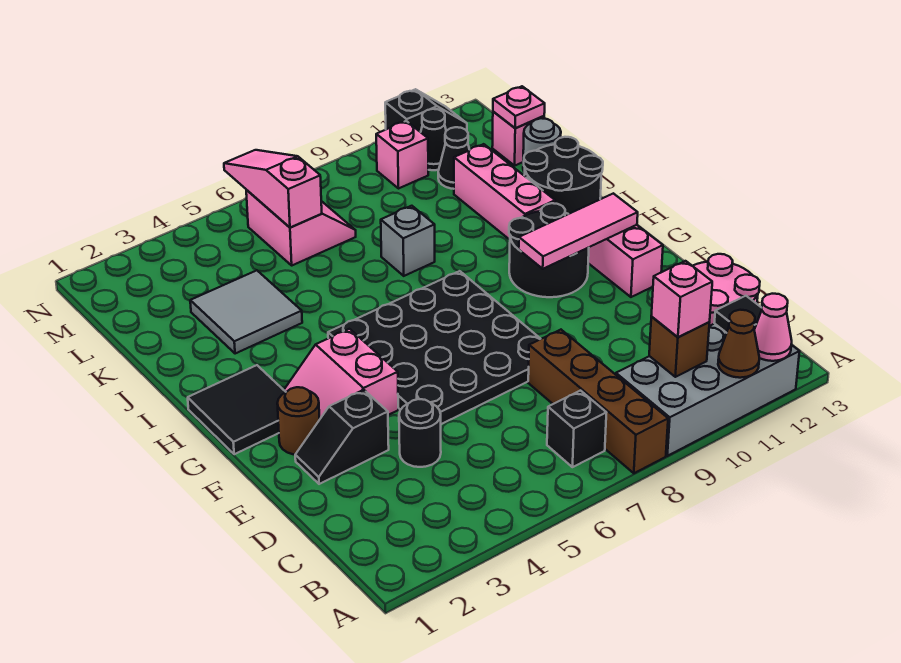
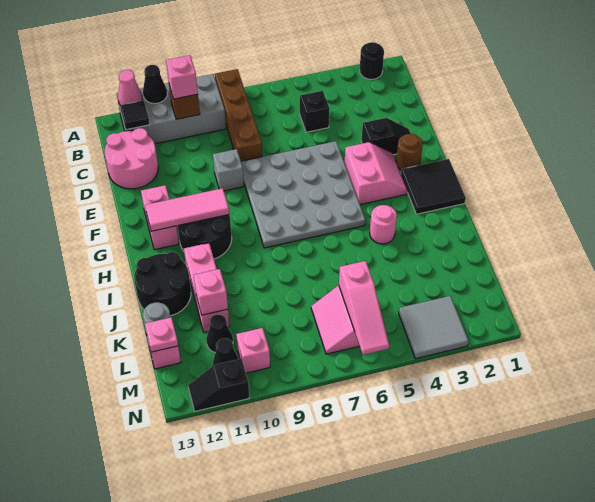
brown 1x1 cone [718,310,759,378] -> black 1x1 cone [143,65,167,104]
black 1x1 brick [547,391,606,467] -> black 1x1 brick moved to [300,91,329,132]
black 1x1 round brick [399,399,441,467] -> black 1x1 round brick moved to [360,42,384,79]
black 4x4 plate [328,271,540,424] -> grey 4x4 plate [241,141,365,248]
none -> pink 1x1 round brick [370,205,397,244]
grey 2x2 tile [190,270,302,354] -> grey 2x2 tile moved to [399,296,469,359]
grey 1x1 brick [381,206,435,276] -> grey 1x1 brick moved to [213,149,244,191]
none -> pink 1x1 brick [194,269,228,315]

